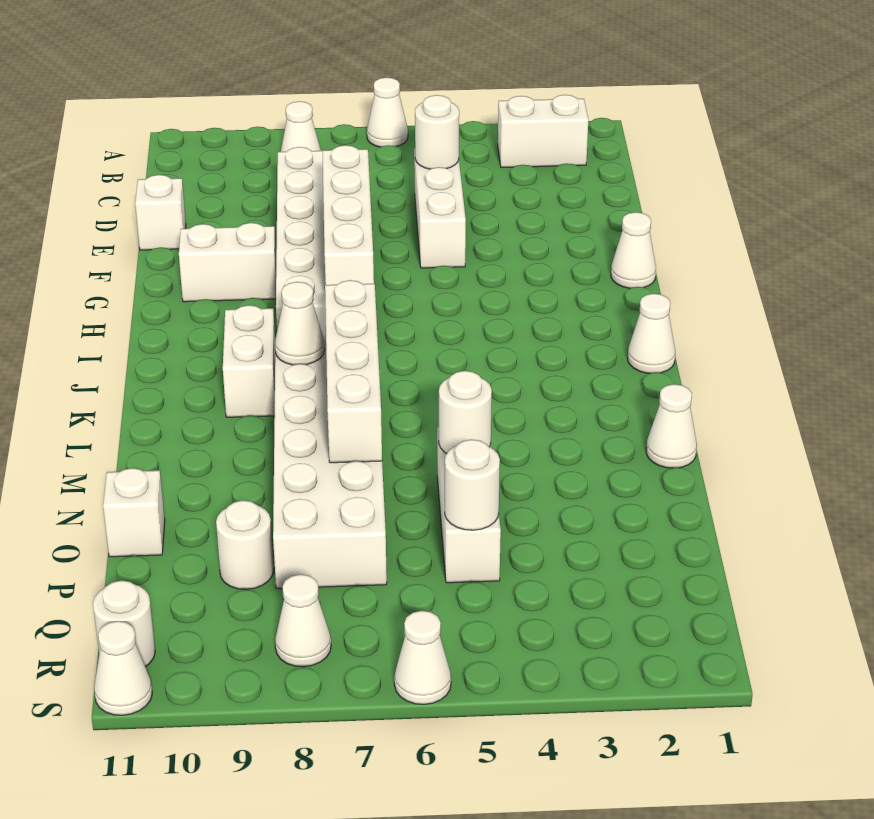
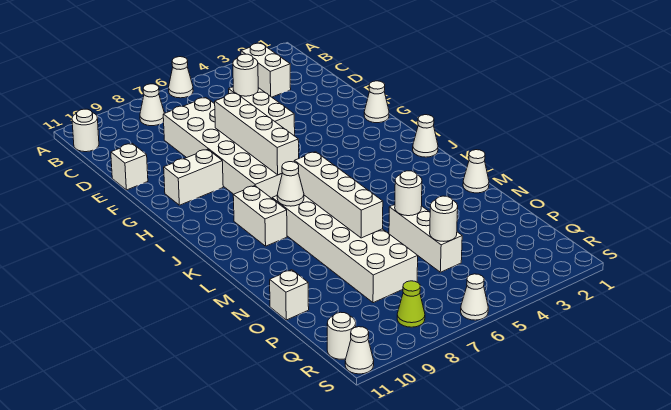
white 1x2 brick [498,95,588,167] -> white 1x2 brick turned to [241,43,291,97]
white 1x1 round brick [216,500,274,590] -> white 1x1 round brick moved to [72,109,99,152]
white 1x1 cone [275,574,331,667] -> lime 1x1 cone [397,281,425,327]

